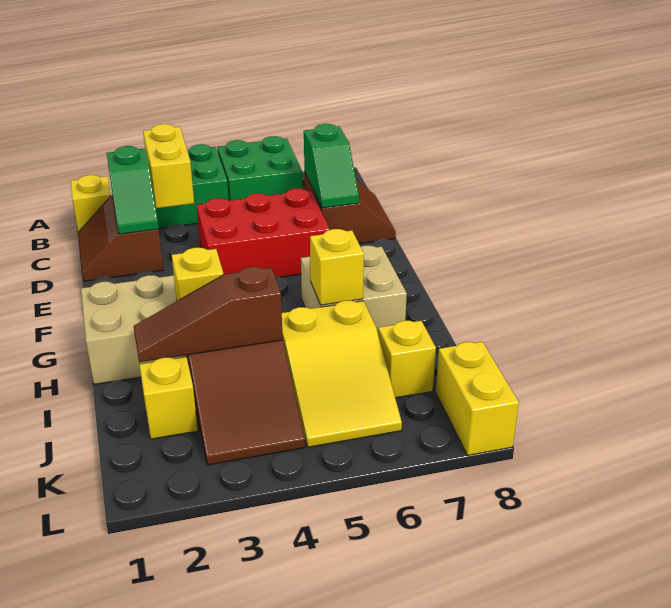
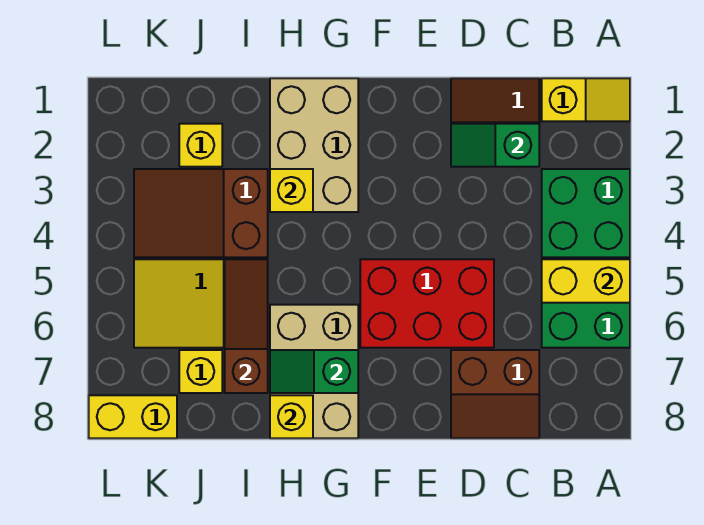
yellow 1x2 brick [143,124,194,208] -> yellow 1x2 brick moved to [542,259,630,303]
green 1x2 slope [304,124,359,208] -> green 1x2 slope moved to [270,350,358,393]
red 2x3 brick [197,189,330,277] -> red 2x3 brick turned to [360,259,494,348]
tan 2x2 brick [301,246,407,333] -> tan 2x3 brick [270,305,358,438]
yellow 1x1 brick [310,229,364,305] -> yellow 1x1 brick moved to [270,395,313,438]
brown 1x3 slope [134,267,283,362] -> brown 1x3 slope moved to [225,259,268,393]

